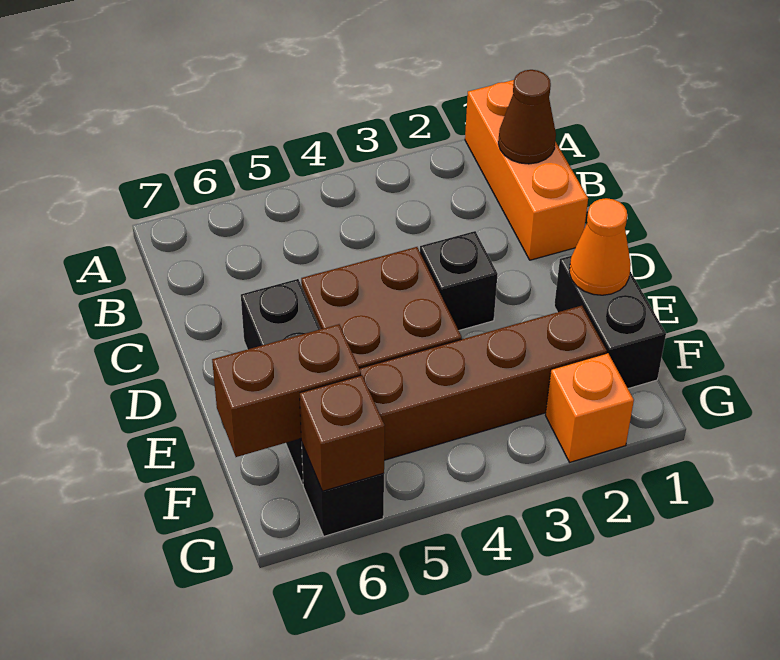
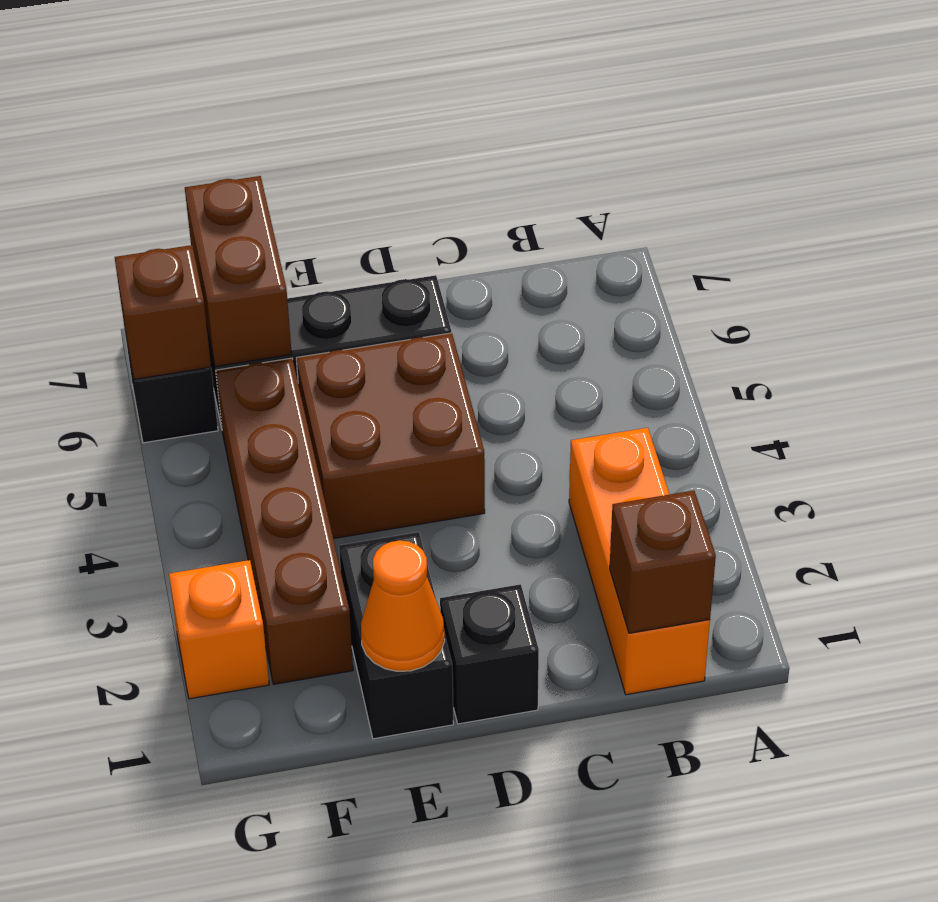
orange 1x3 brick [465,80,588,260] -> orange 1x3 brick turned to [569,428,710,695]
brown 1x1 cone [498,70,556,164] -> brown 1x1 brick [610,491,716,633]
black 1x1 brick [420,231,498,330] -> black 1x1 brick moved to [440,584,539,724]
black 1x2 brick [554,256,666,389] -> black 1x2 brick turned to [339,532,454,739]

